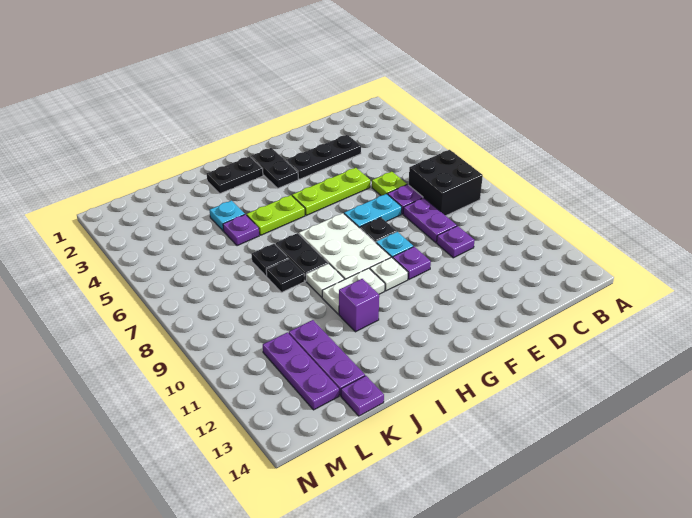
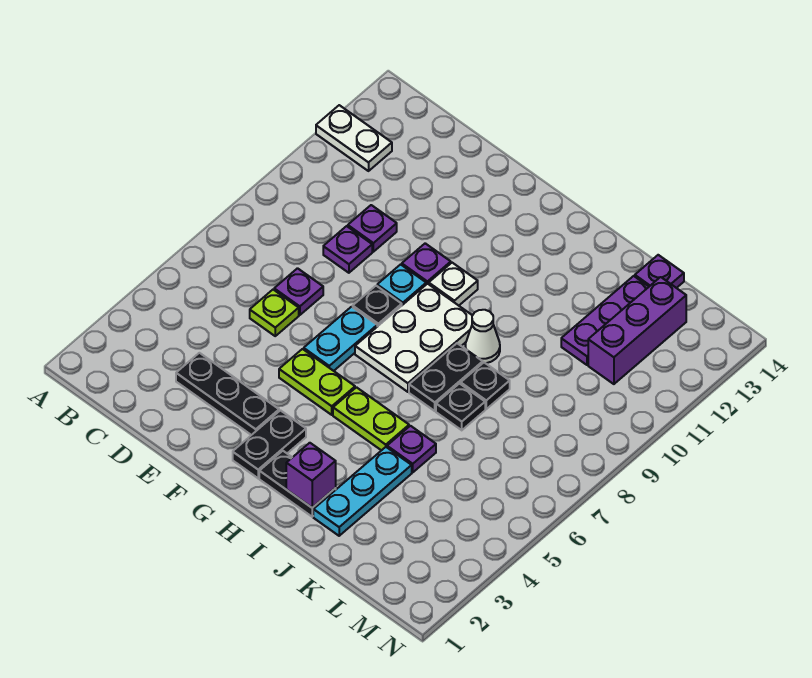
black 2x2 brick [409,150,483,216] -> none
purple 1x2 plate [403,198,457,243] -> purple 1x1 plate [323,226,372,273]
lime 1x3 plate [292,168,370,215] -> lime 1x2 plate [279,349,355,415]
cyan 1x2 plate [344,194,402,228] -> cyan 1x2 plate turned to [304,307,377,371]
white 1x2 plate [322,268,385,314] -> white 1x2 plate moved to [316,105,392,171]
white 1x1 plate [306,264,344,297] -> white 1x1 cone [465,310,500,363]
purple 1x1 brick [339,279,379,332] -> purple 1x1 brick moved to [286,443,336,508]
cyan 1x1 plate [210,201,245,231] -> cyan 1x3 plate [313,447,412,536]
purple 1x3 plate [263,332,339,410] -> purple 1x3 brick [588,277,686,384]

